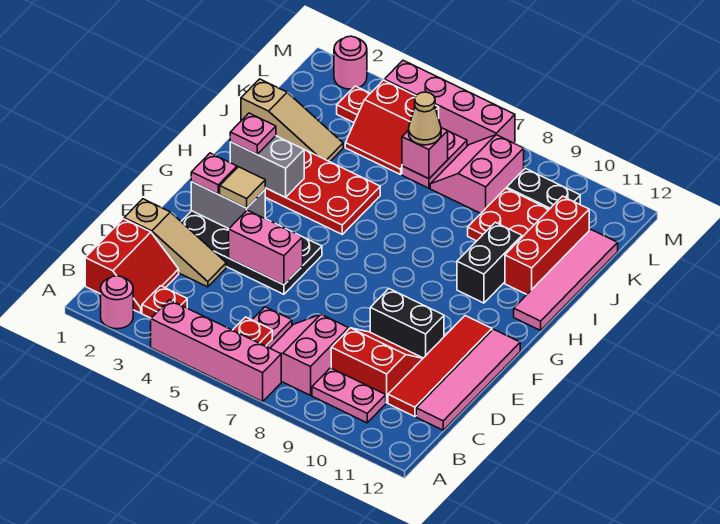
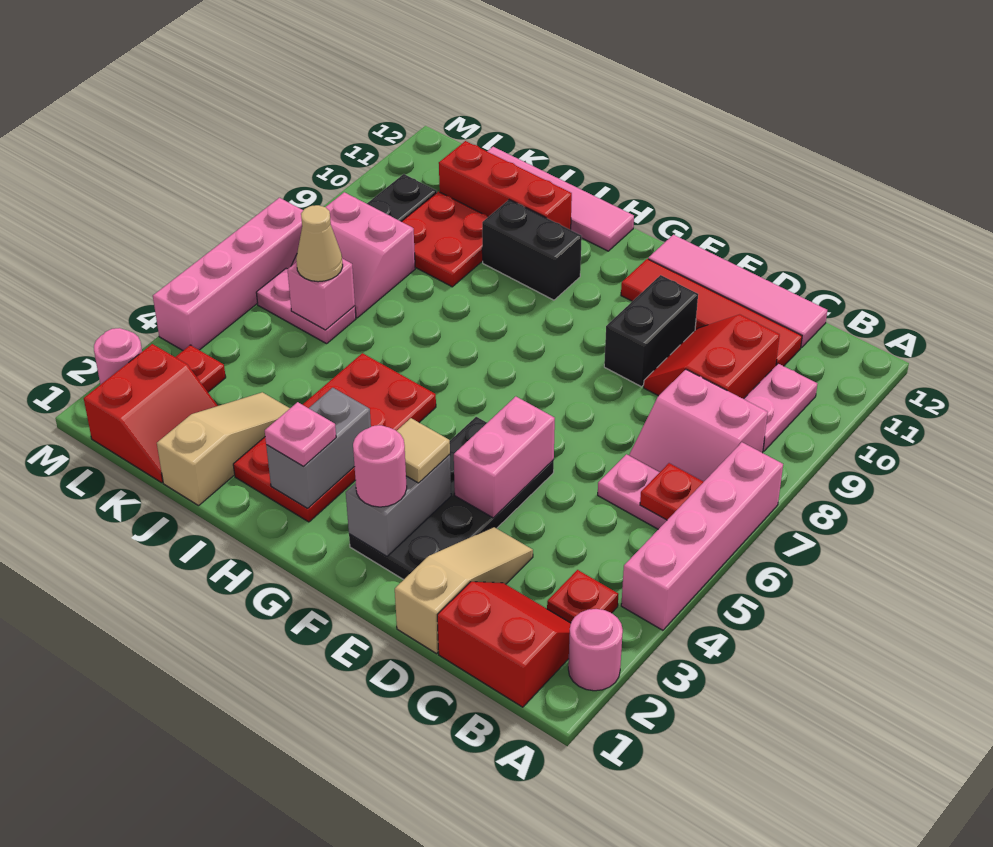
pink 1x1 plate [191,153,237,194] -> pink 1x1 round brick [353,425,407,507]
red 2x2 slope [345,80,439,175] -> red 2x2 slope moved to [84,344,218,483]

